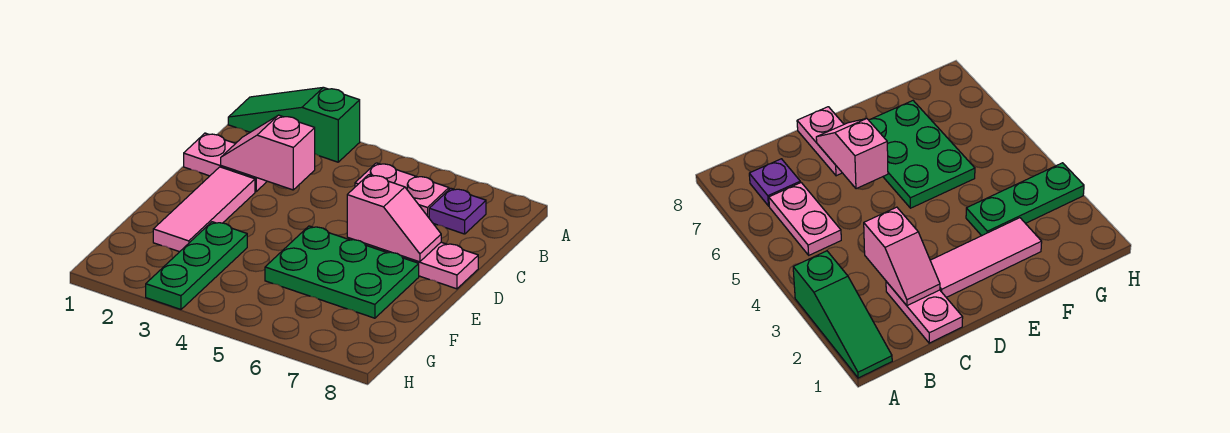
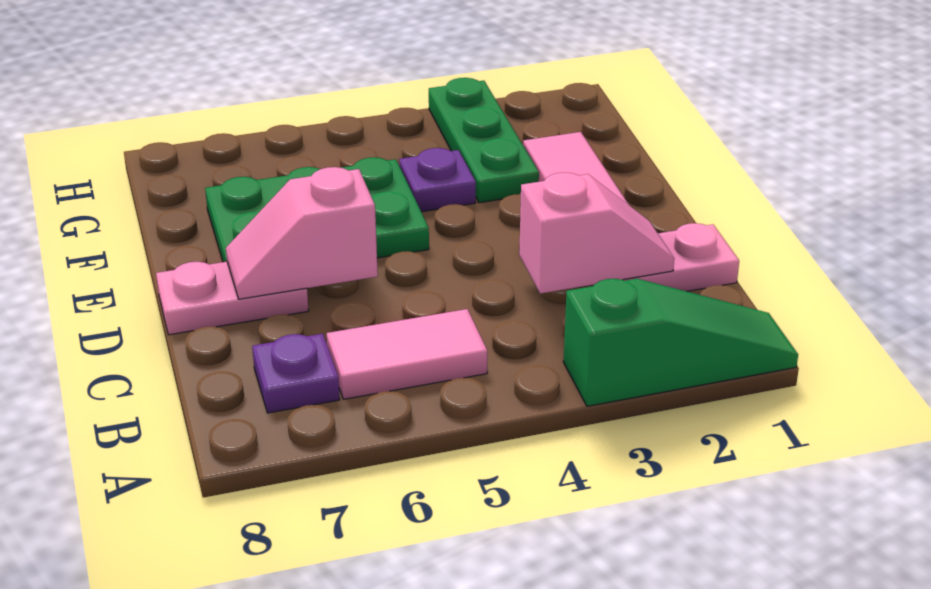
pink 1x2 plate [355,163,449,218] -> pink 1x2 tile [327,309,487,399]
none -> purple 1x1 plate [399,148,476,212]

